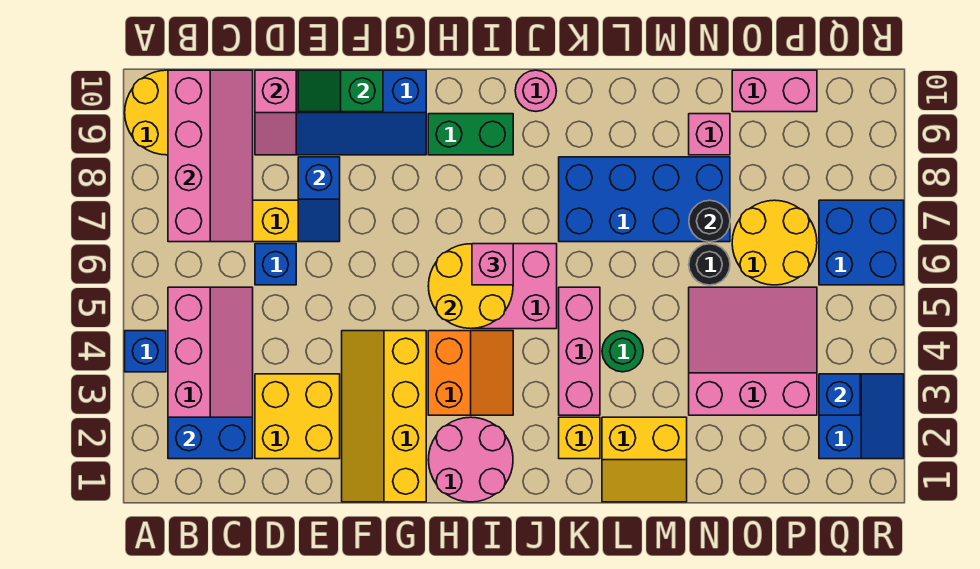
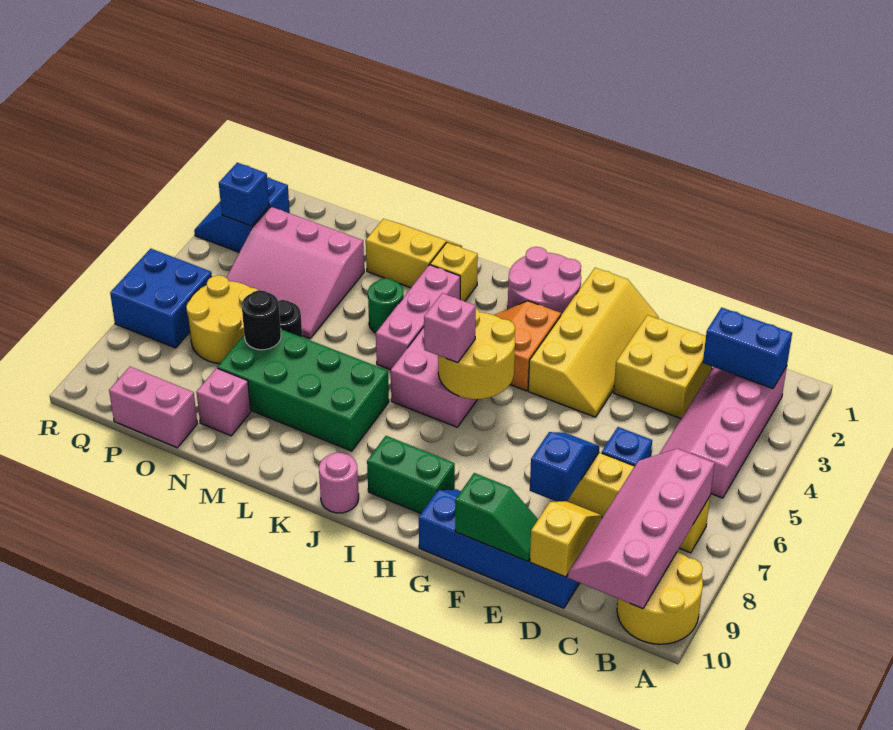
blue 1x1 brick [125,331,166,372] -> none
pink 1x2 slope [255,70,296,155] -> yellow 1x2 slope [530,501,602,577]
blue 2x4 brick [559,157,730,242] -> green 2x4 brick [217,329,389,451]

